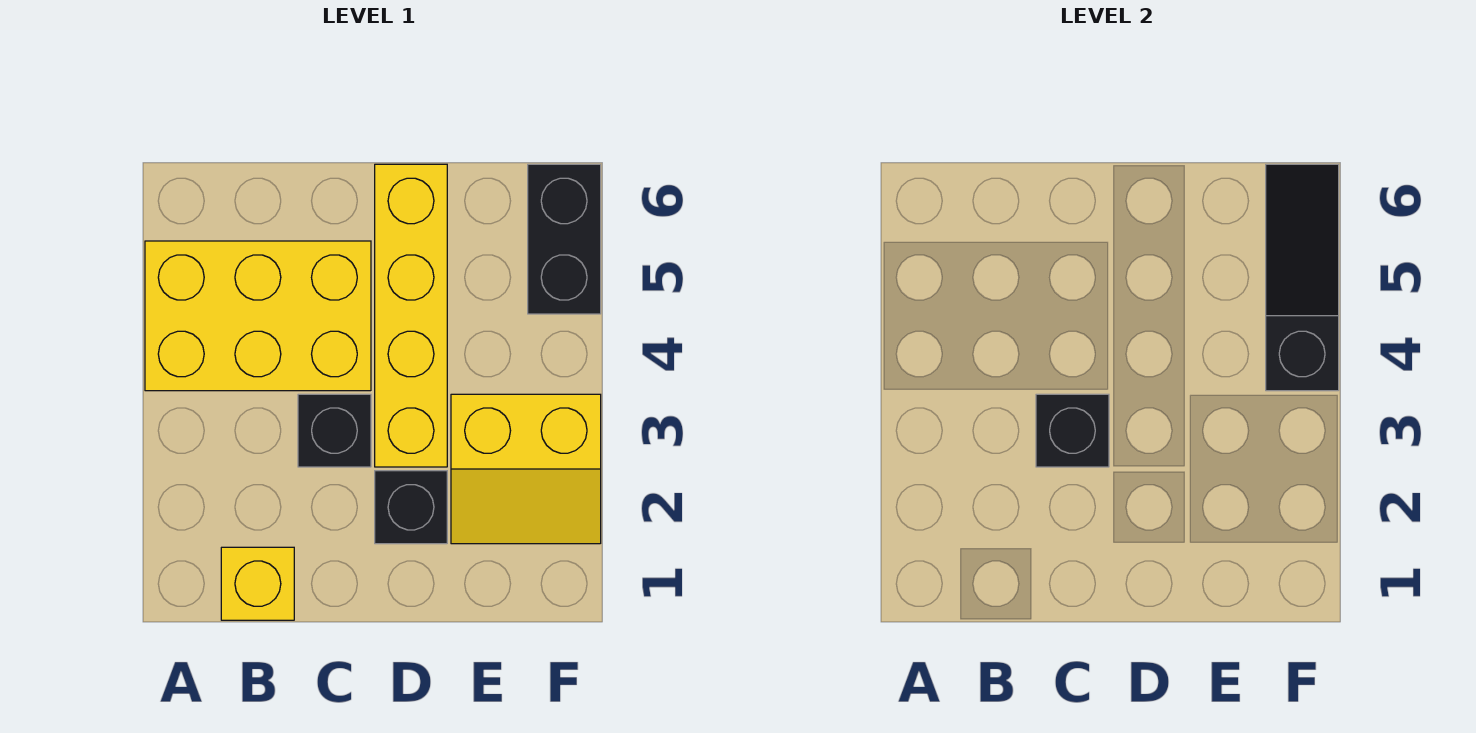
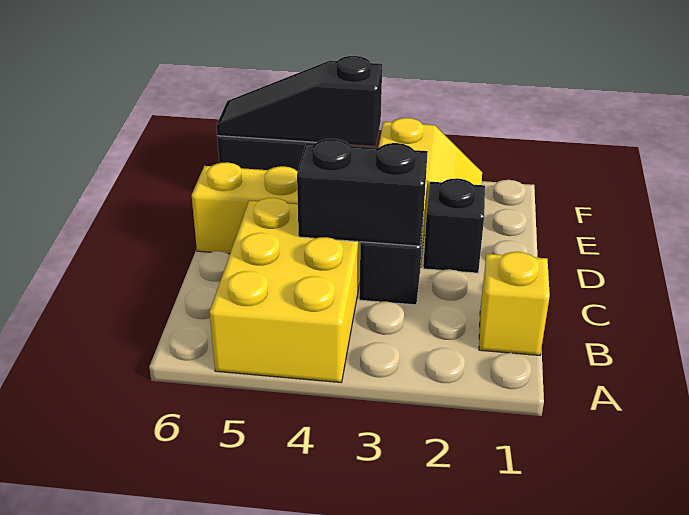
black 1x1 brick [1036,394,1109,467] -> black 1x2 brick [297,139,428,246]

